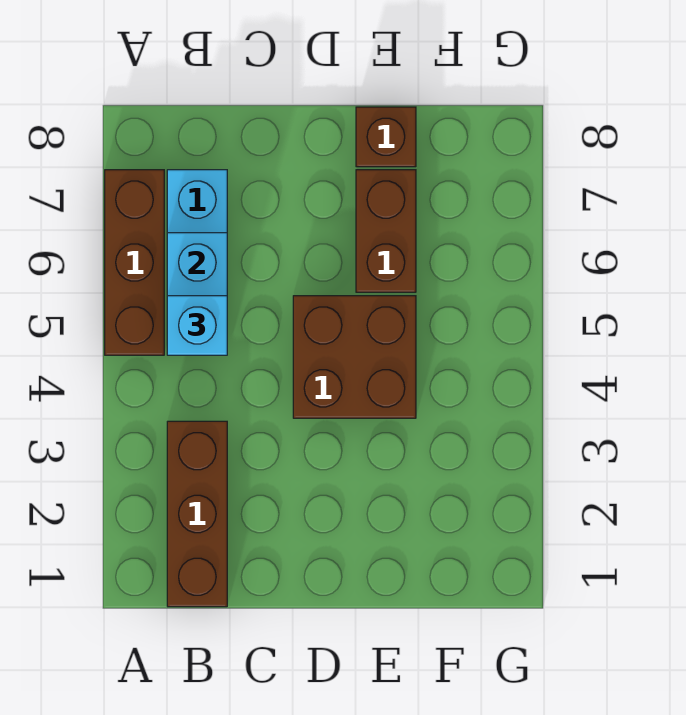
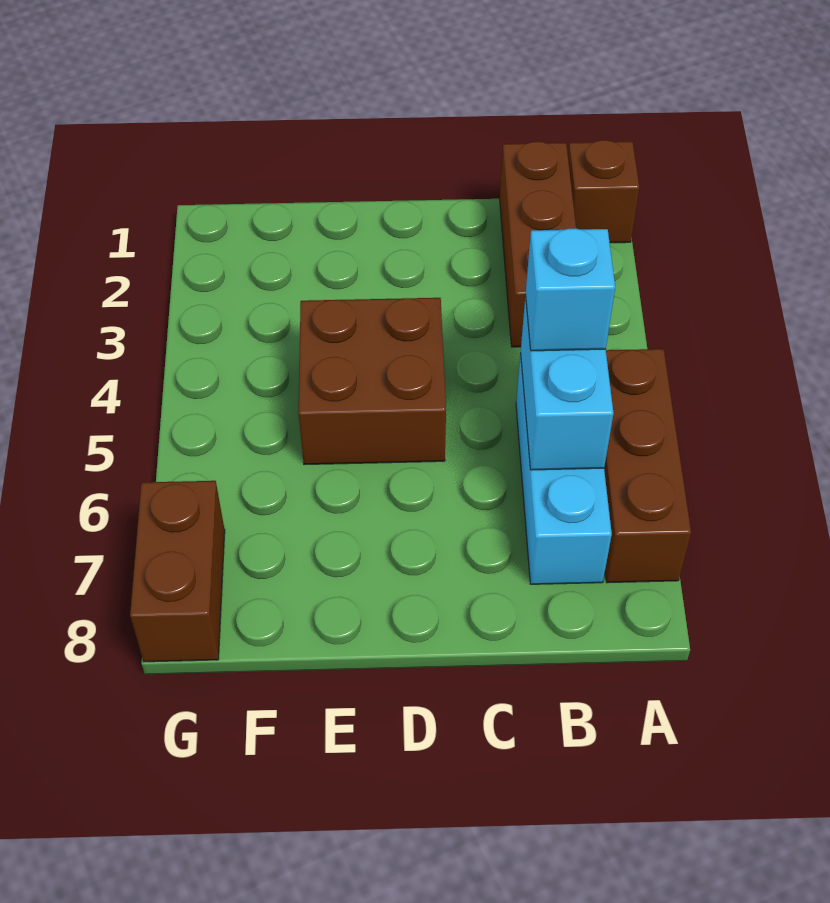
brown 1x2 brick [356,170,416,292] -> brown 1x2 brick moved to [130,481,225,662]
brown 1x1 brick [356,107,416,167] -> brown 1x1 brick moved to [568,140,639,243]

